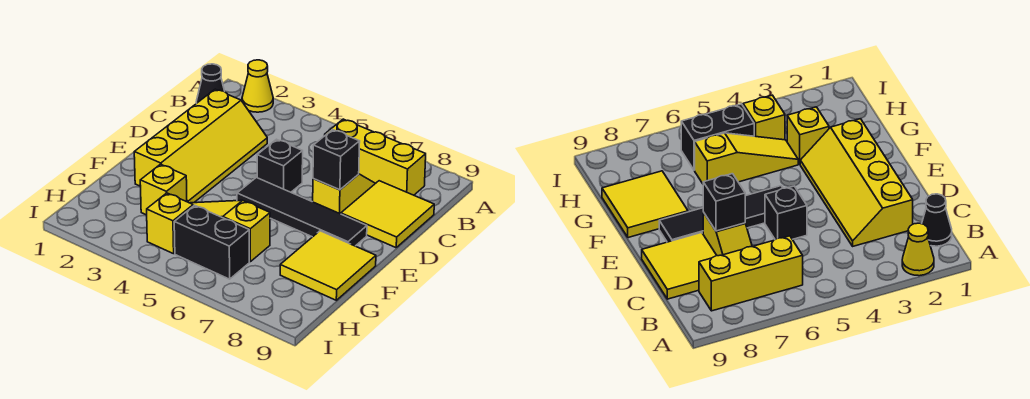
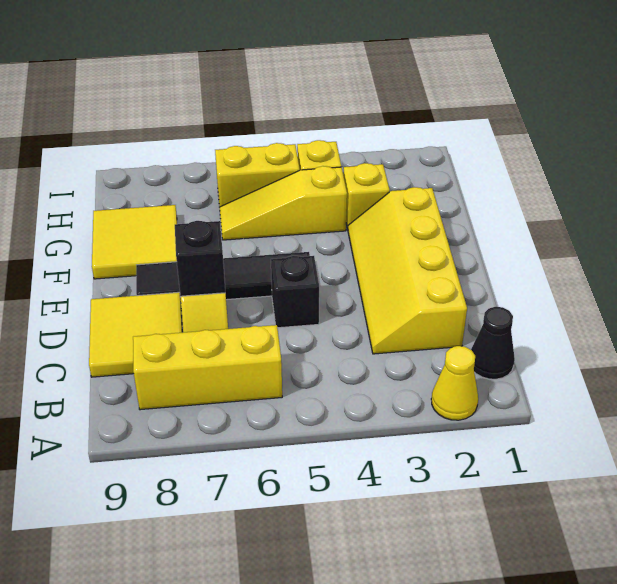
yellow 1x3 slope [191,200,270,262] -> yellow 1x3 slope turned to [220,166,347,240]
black 1x2 brick [174,205,249,279] -> yellow 1x2 brick [215,143,300,207]

